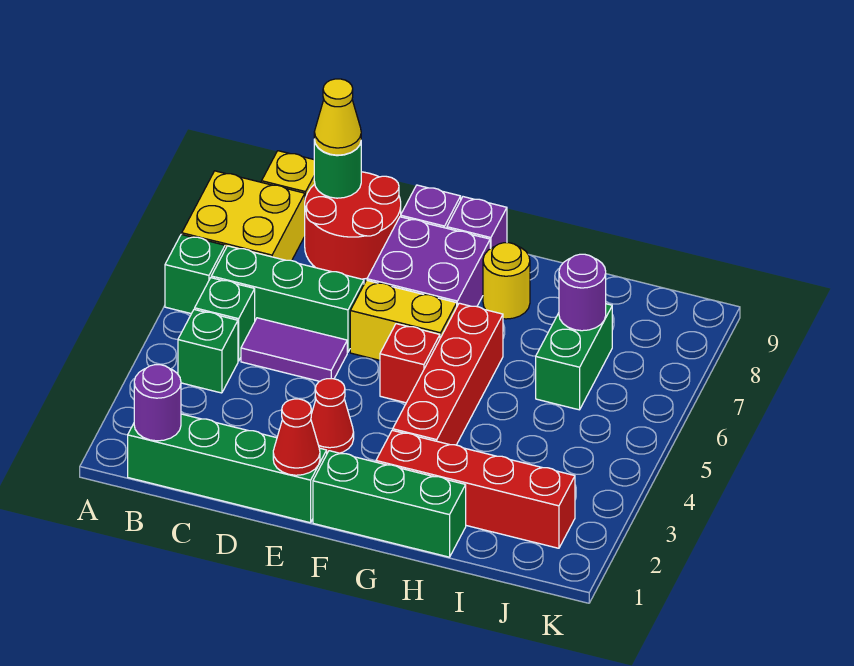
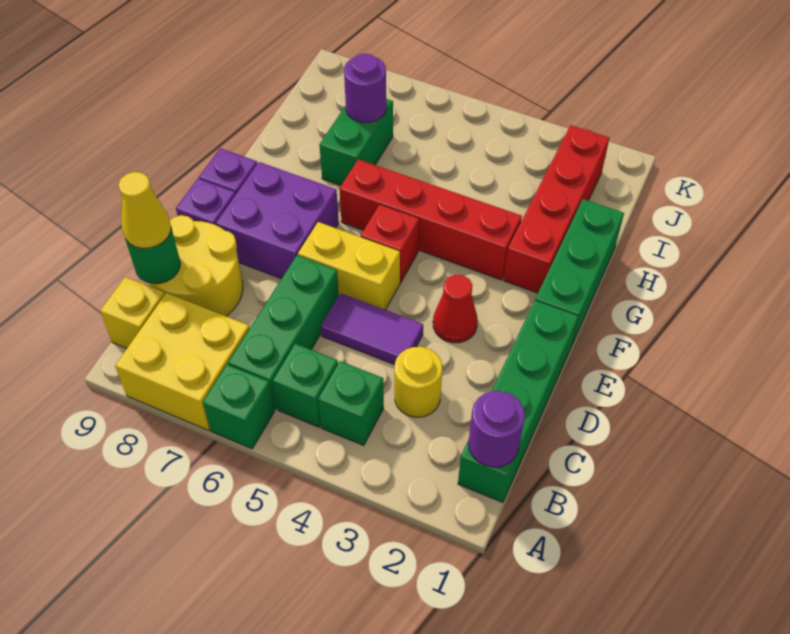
purple 1x2 tile [241,318,347,381] -> purple 1x2 tile turned to [321,293,423,365]
red 2x2 round brick [305,172,401,279] -> yellow 2x2 round brick [150,215,243,316]
red 1x1 cone [273,399,320,475] -> none
yellow 1x2 brick [350,280,457,360] -> yellow 1x2 brick turned to [298,222,400,310]
yellow 1x1 round brick [483,243,530,319] -> yellow 1x1 round brick moved to [395,347,442,417]
green 1x2 brick [536,304,612,410] -> green 1x2 brick turned to [319,99,393,185]

